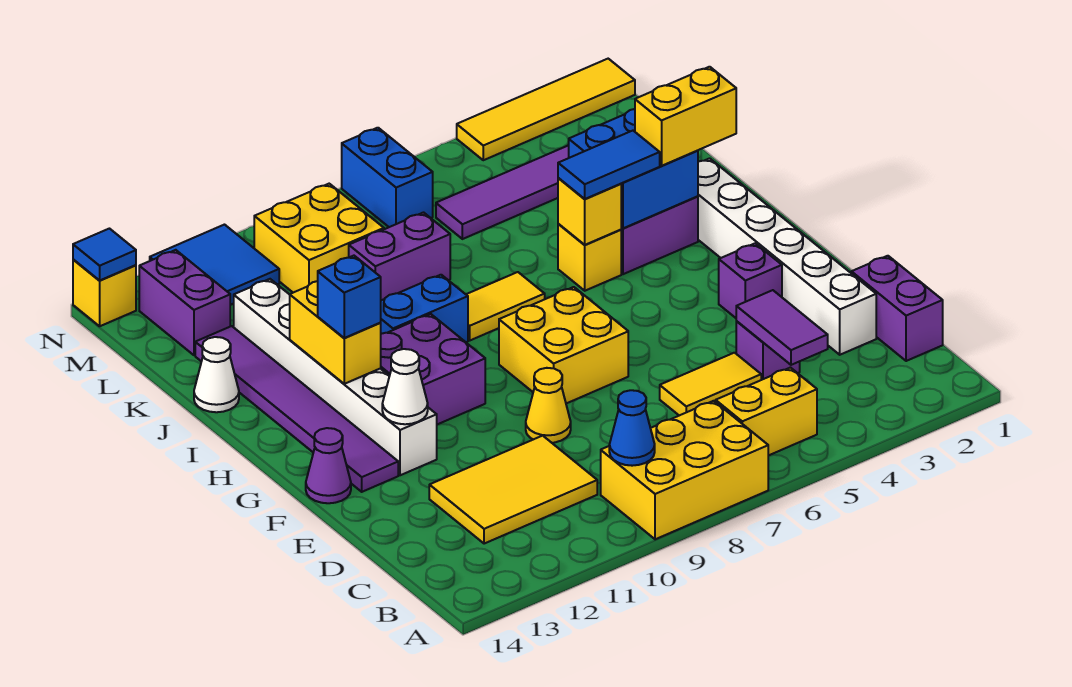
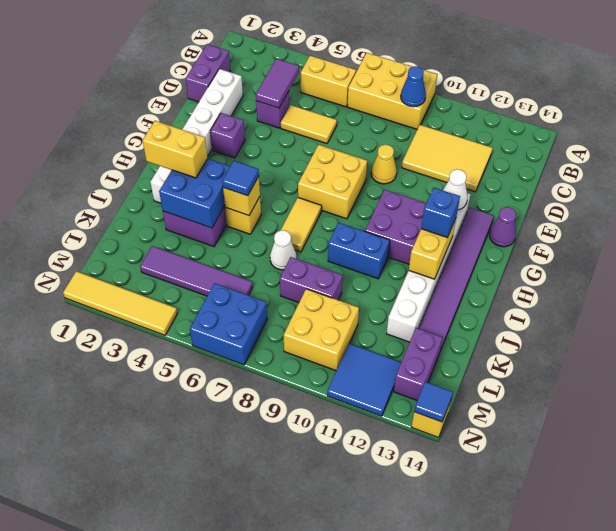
blue 1x2 tile [558,131,660,199] -> blue 1x1 tile [222,161,259,196]
yellow 1x2 tile [466,272,545,340] -> yellow 1x2 tile turned to [280,198,322,252]
white 1x1 cone [194,337,239,412] -> white 1x1 cone moved to [270,230,296,270]
blue 1x2 brick [342,128,433,227] -> blue 2x2 brick [190,283,267,365]

